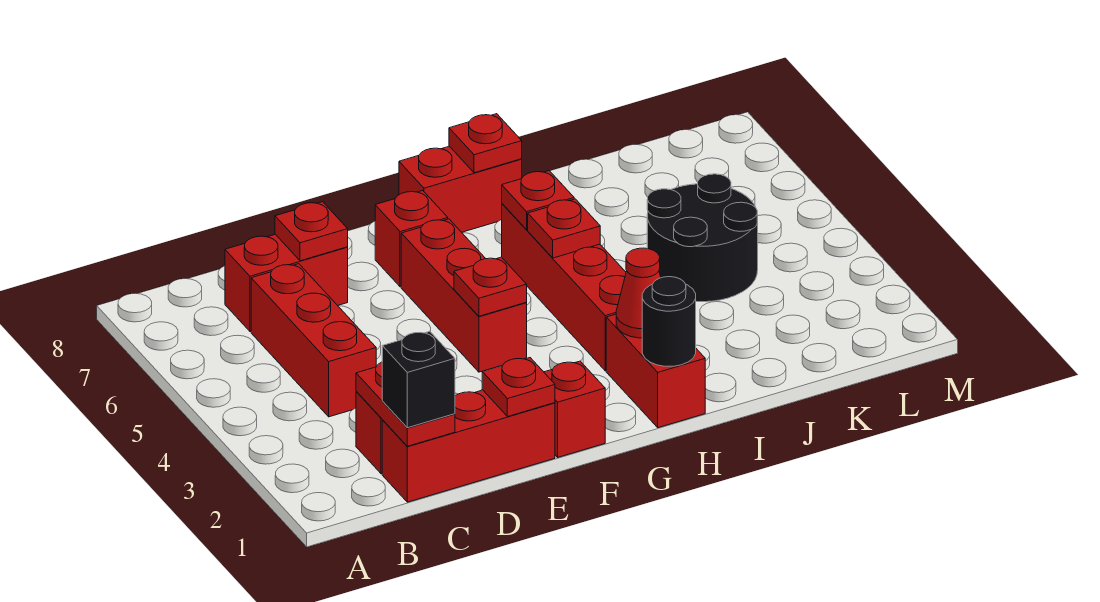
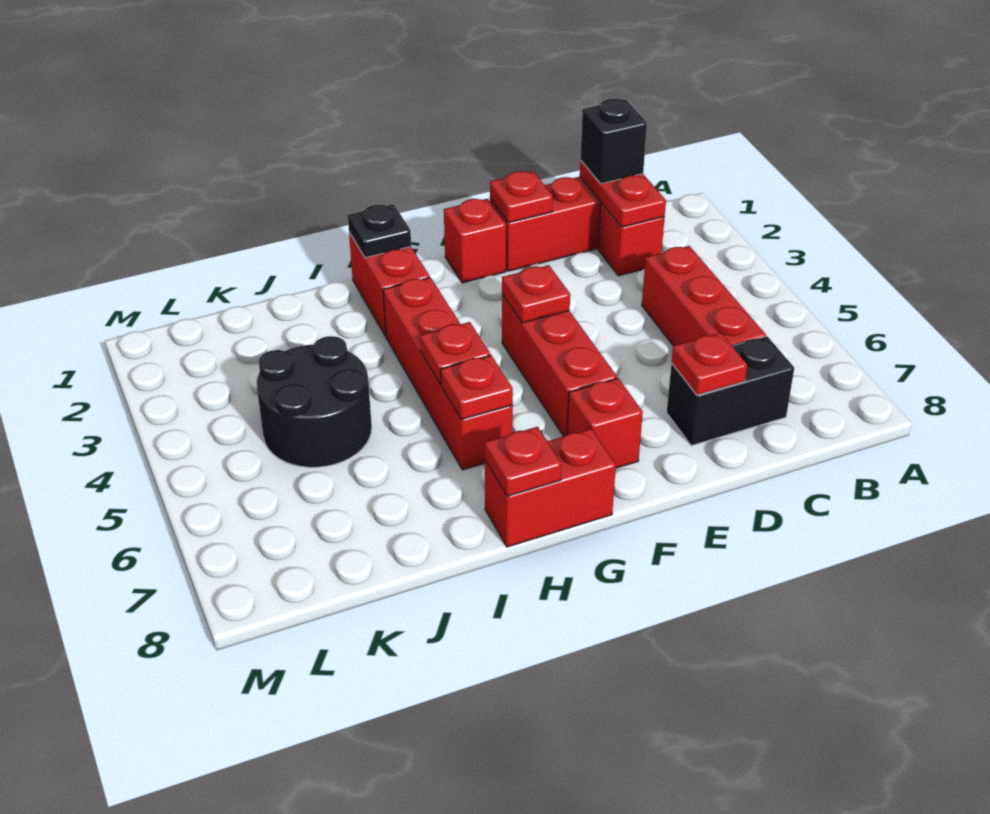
red 1x2 brick [225,234,348,332] -> black 1x2 brick [667,336,794,446]
black 1x1 round brick [642,277,696,366] -> black 1x1 plate [348,204,411,258]
red 1x1 cone [616,248,661,338] -> none

